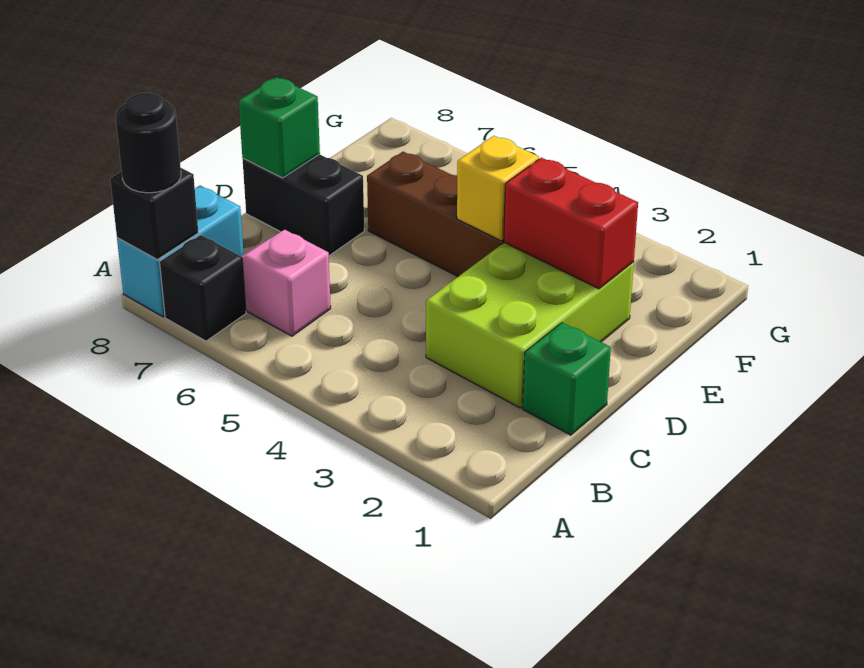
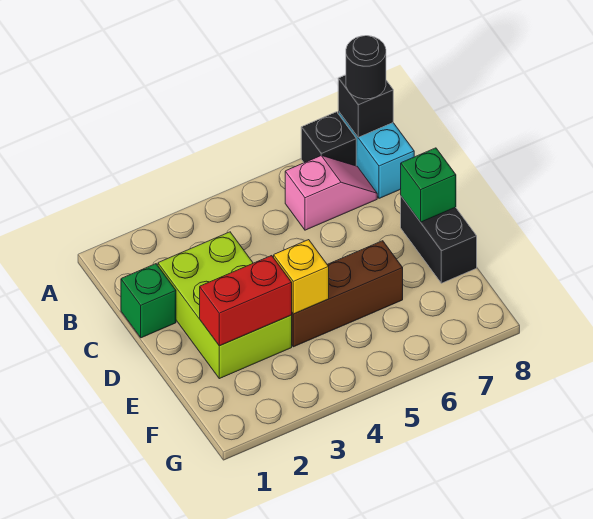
black 1x2 brick [243,154,364,256] -> black 1x2 brick turned to [401,196,477,283]

